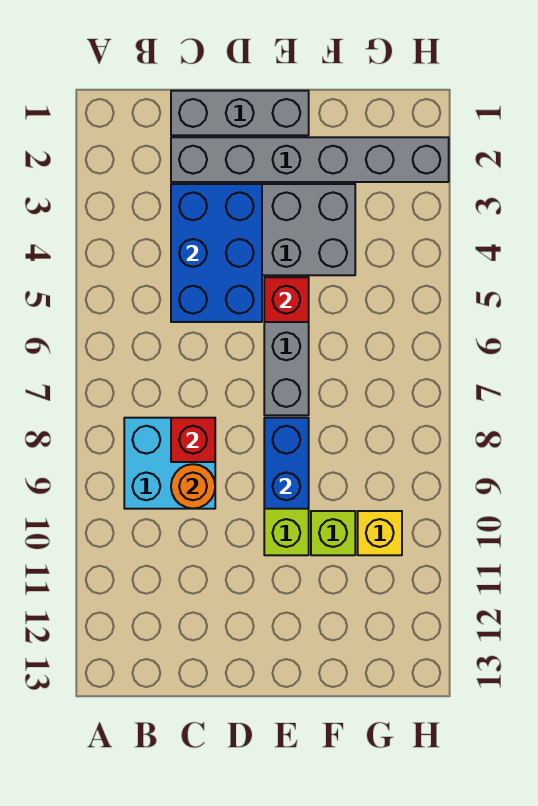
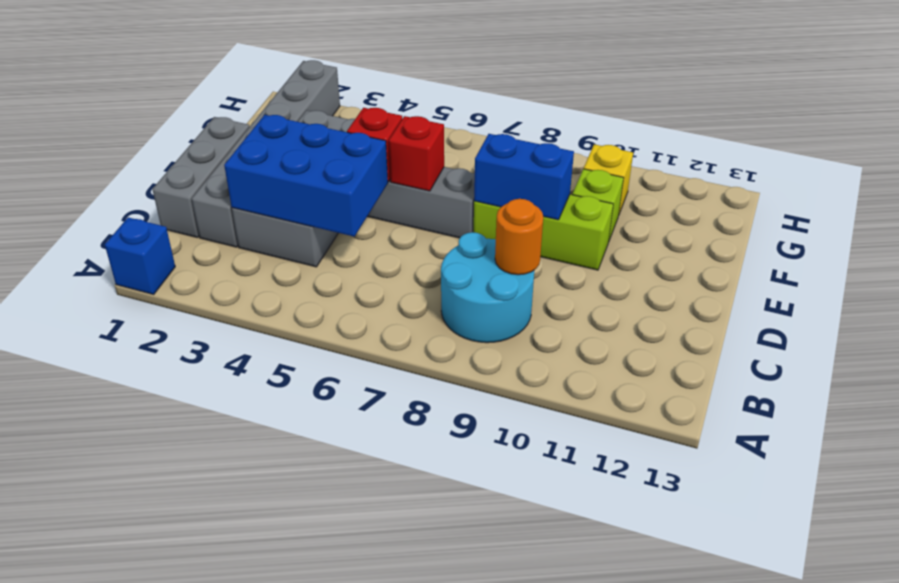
none -> blue 1x1 brick [105,217,175,294]
cyan 2x2 brick [124,418,215,509] -> cyan 2x2 round brick [441,232,534,343]
red 1x1 brick [171,418,215,462] -> red 1x1 brick moved to [389,116,444,191]

